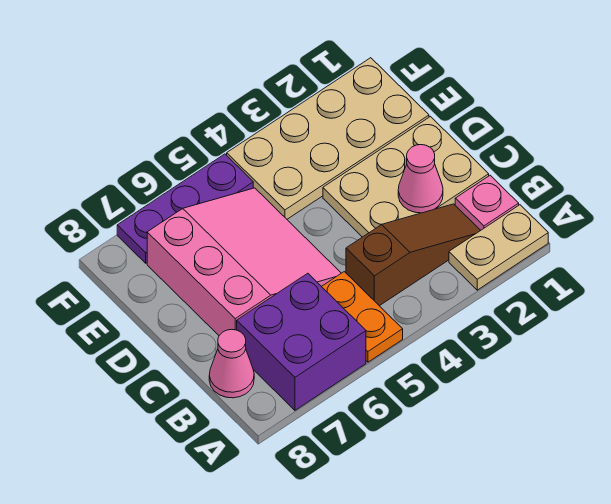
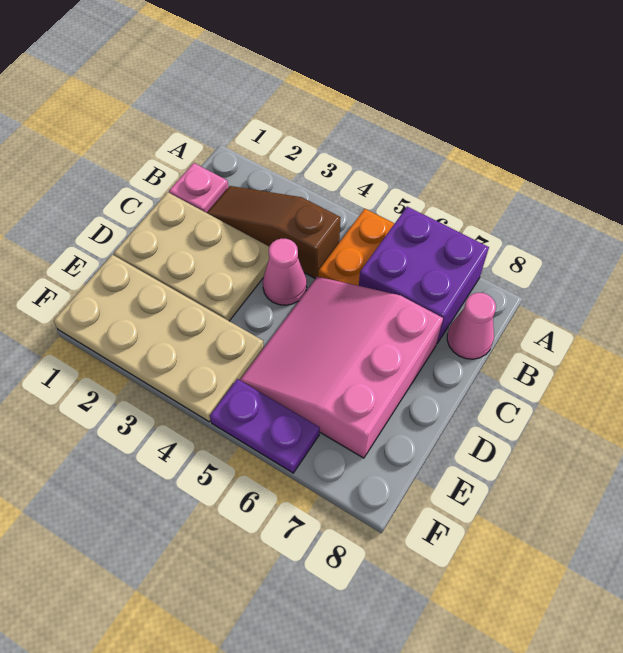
tan 1x2 plate [449,205,548,290] -> none
pink 1x1 cone [398,145,443,213] -> pink 1x1 cone moved to [263,239,307,305]
purple 1x3 plate [117,154,253,263] -> purple 1x2 plate [210,379,320,473]

